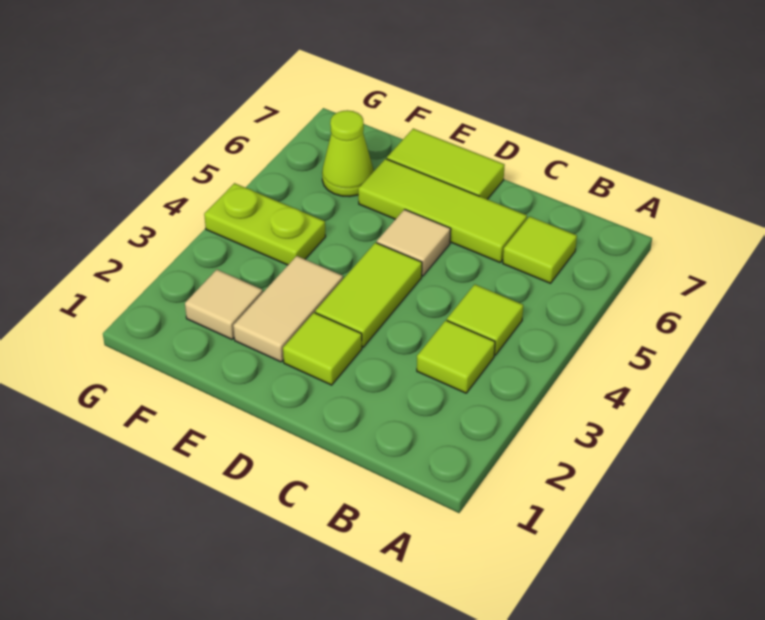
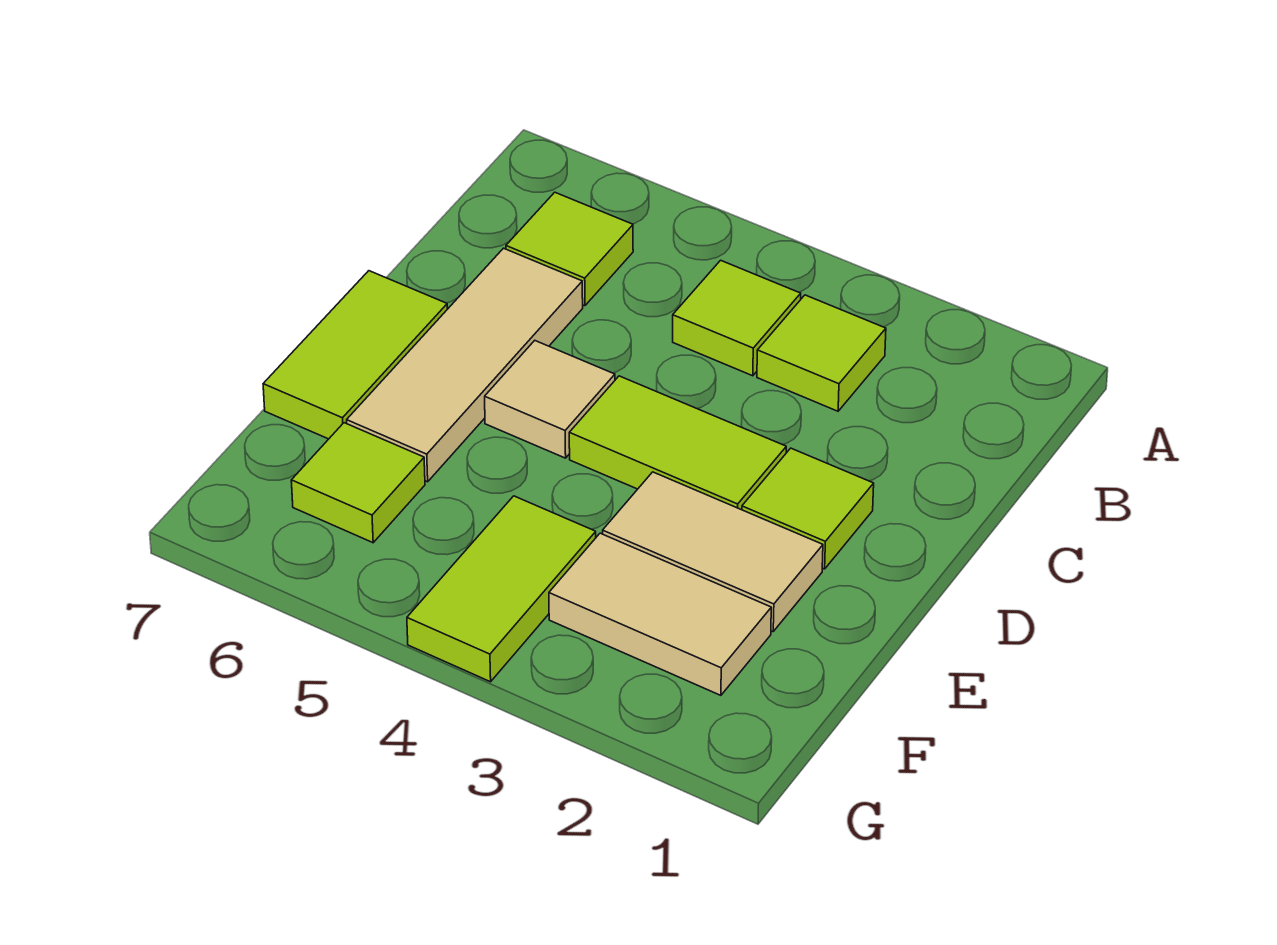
lime 1x3 tile [358,159,527,262] -> tan 1x3 tile [347,248,583,482]
tan 1x1 tile [185,270,263,339] -> tan 1x2 tile [549,533,771,695]
lime 1x2 plate [204,183,326,265] -> lime 1x2 tile [407,496,596,682]
lime 1x1 cone [322,110,374,197] -> lime 1x1 tile [291,423,425,543]

